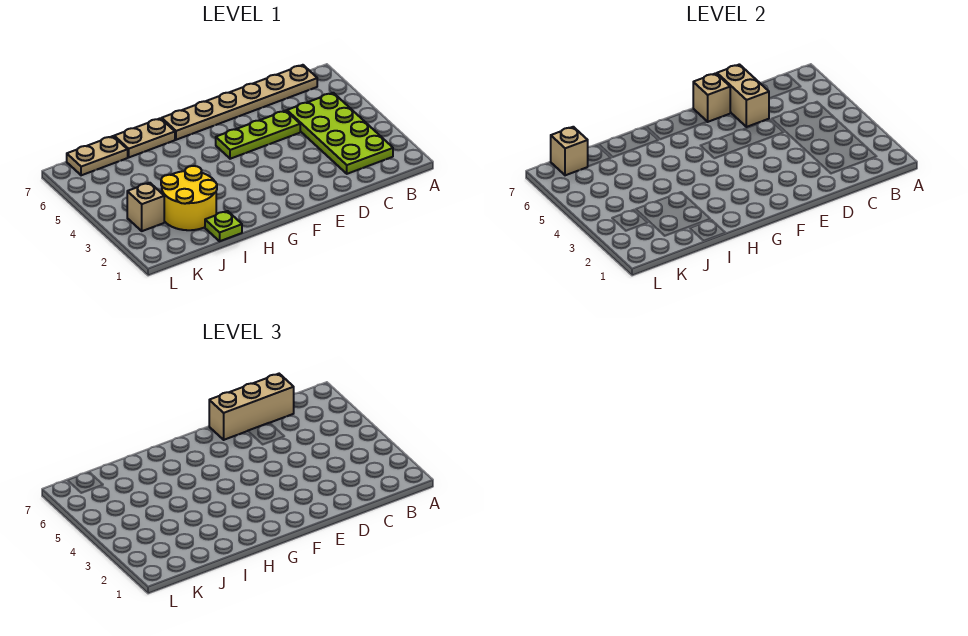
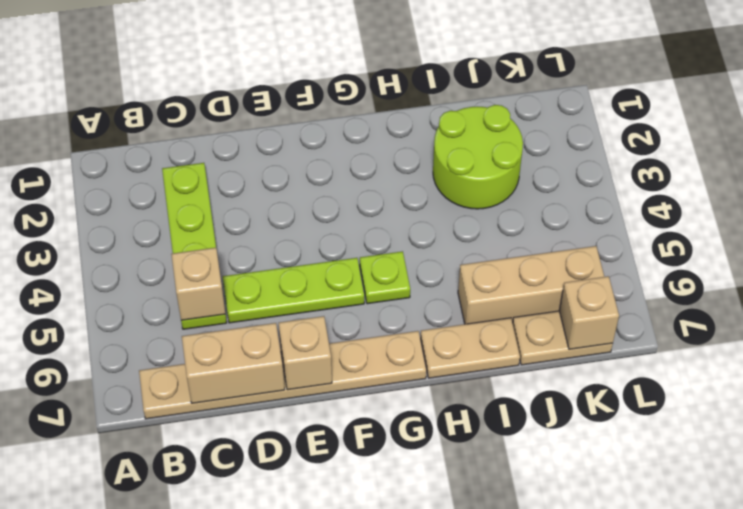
lime 2x4 plate [287,93,393,174] -> lime 1x4 plate [162,163,227,329]
tan 1x3 brick [209,374,294,440] -> tan 1x3 brick moved to [458,246,604,324]
tan 1x2 brick [717,64,769,127] -> tan 1x2 brick turned to [182,323,285,403]
lime 1x1 plate [205,211,242,241] -> lime 1x1 plate moved to [360,251,410,304]
yellow 2x2 round brick [161,166,217,230] -> lime 2x2 round brick [433,105,523,209]
tan 1x1 brick [127,183,164,231] -> tan 1x1 brick moved to [171,248,225,320]

